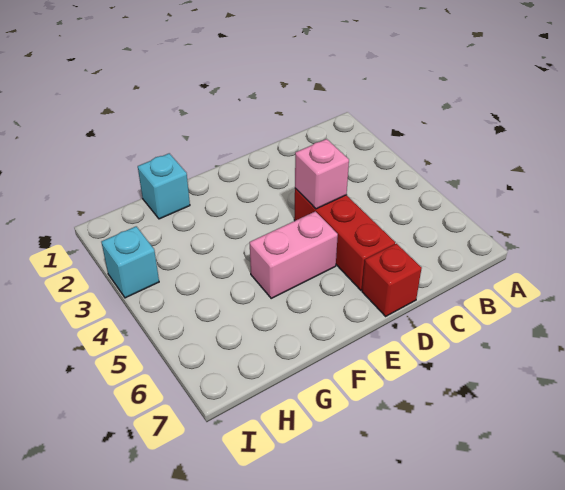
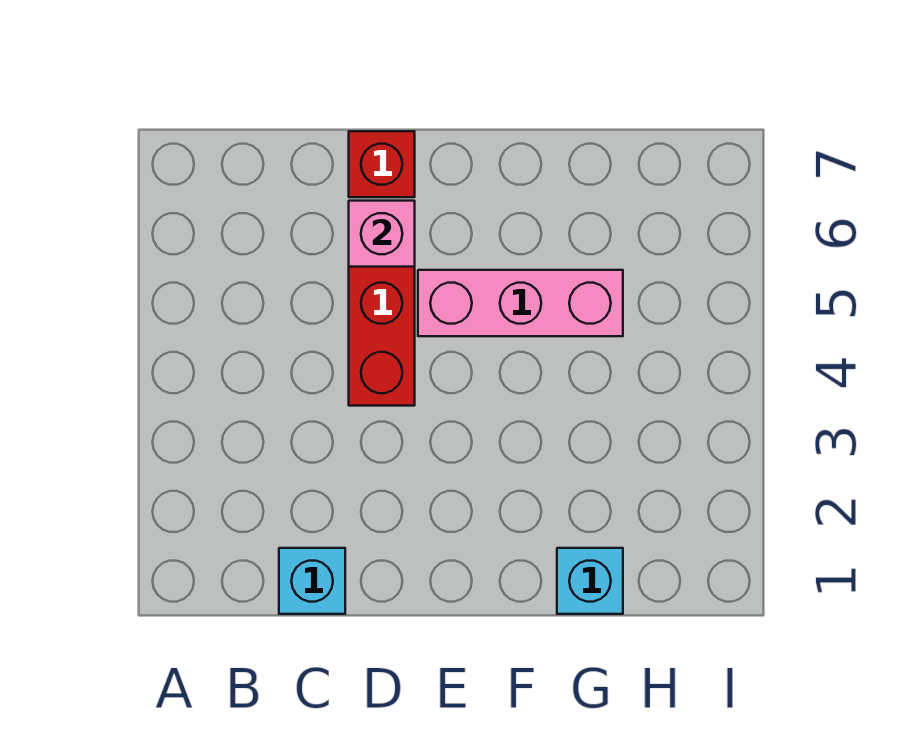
pink 1x1 brick [295,139,349,209] -> pink 1x1 brick moved to [349,201,415,267]
pink 1x2 brick [250,211,338,298] -> pink 1x3 brick [418,270,623,336]
cyan 1x1 brick [101,226,159,298] -> cyan 1x1 brick moved to [279,548,345,614]

